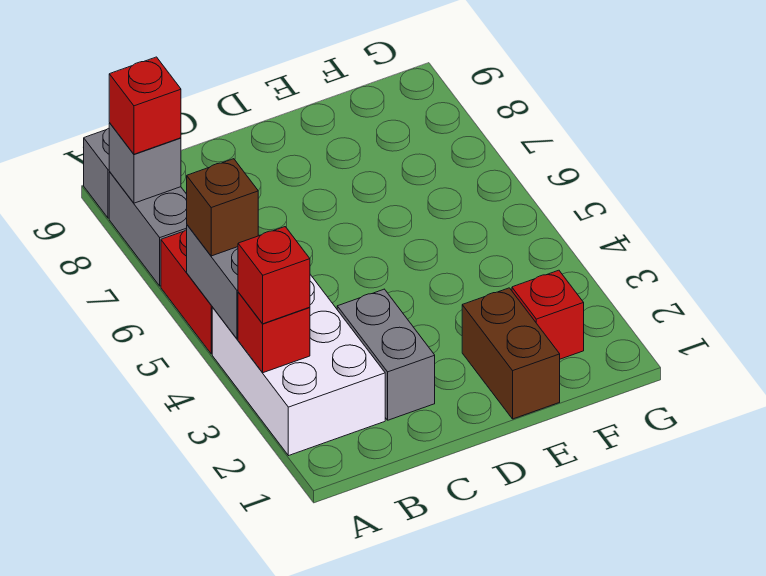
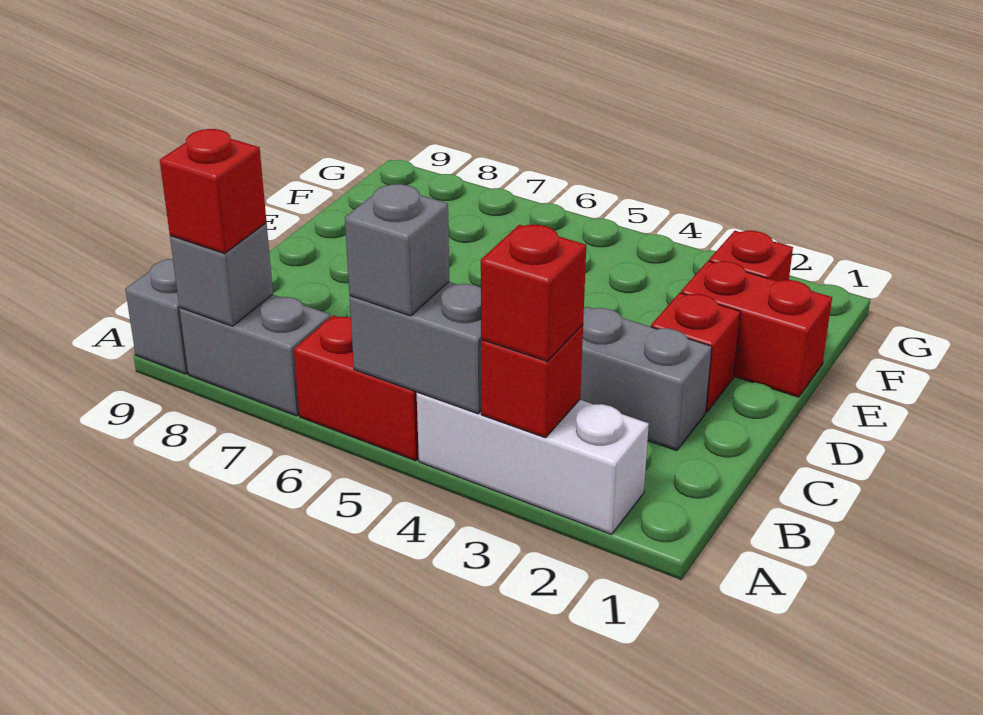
white 2x3 brick [212,275,385,456] -> white 1x3 brick [417,392,649,534]
brown 1x1 brick [187,159,258,256] -> grey 1x1 brick [345,184,449,316]
none -> red 1x1 brick [651,293,740,412]
brown 1x2 brick [462,288,560,419] -> red 1x2 brick [681,261,832,397]

